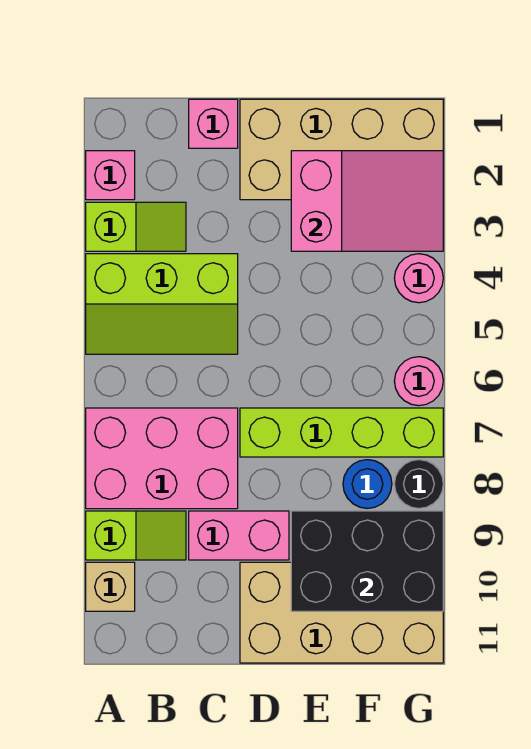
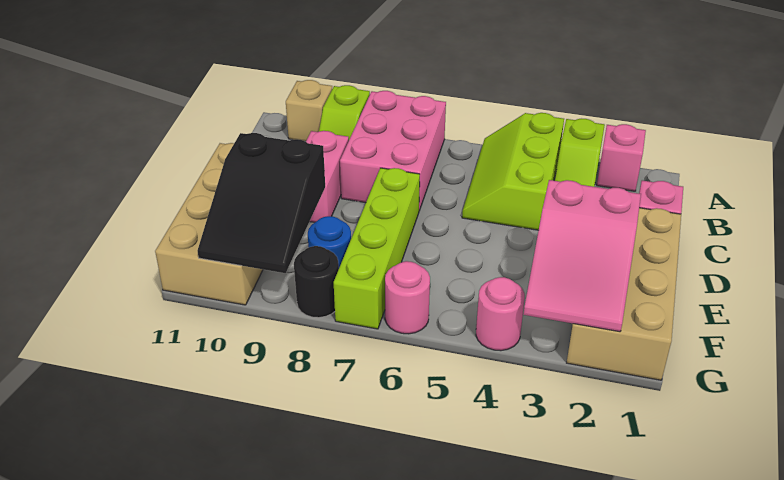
black 2x3 brick [291,511,443,611] -> black 2x3 slope [198,133,325,273]

